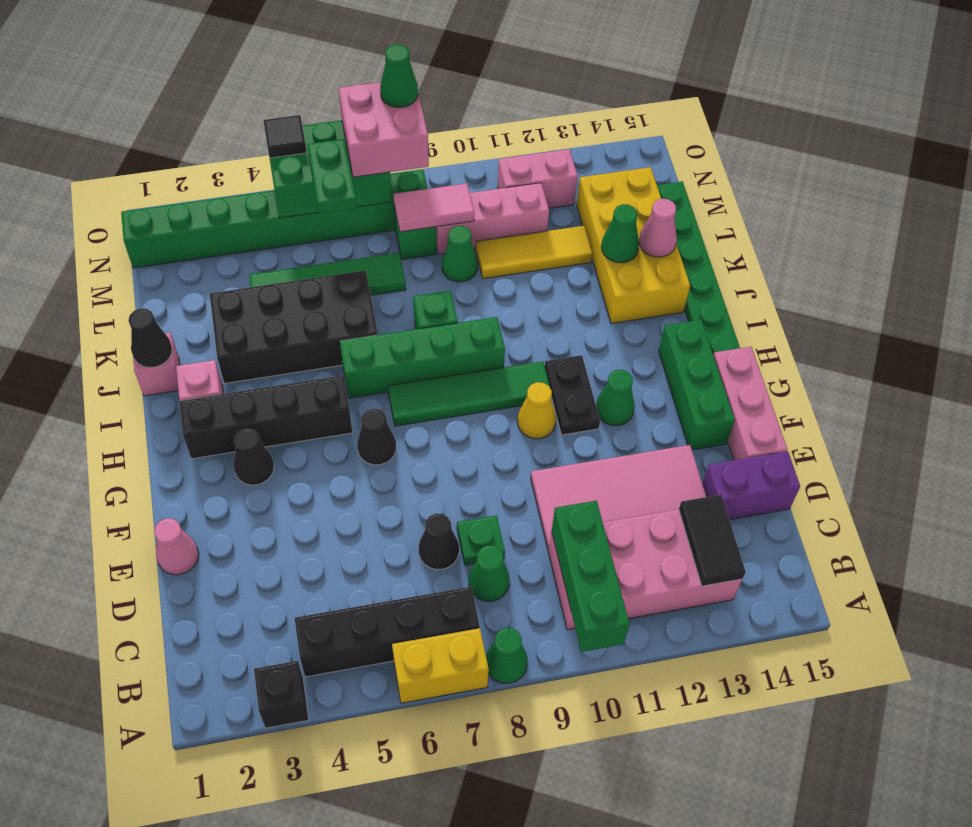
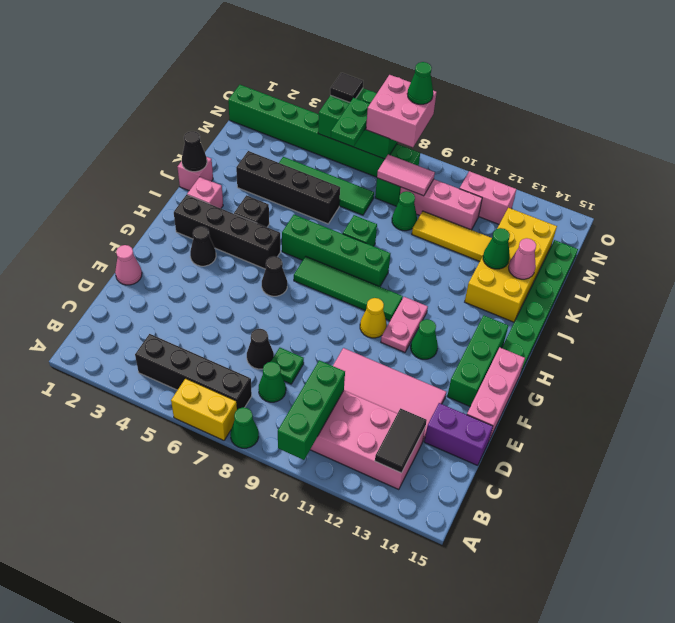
black 1x1 brick [254,661,309,728] -> black 1x1 brick moved to [234,195,269,227]
black 1x2 plate [545,355,600,435] -> pink 1x2 plate [381,297,428,352]
black 2x4 brick [210,270,378,383] -> black 1x4 brick [236,151,340,224]

